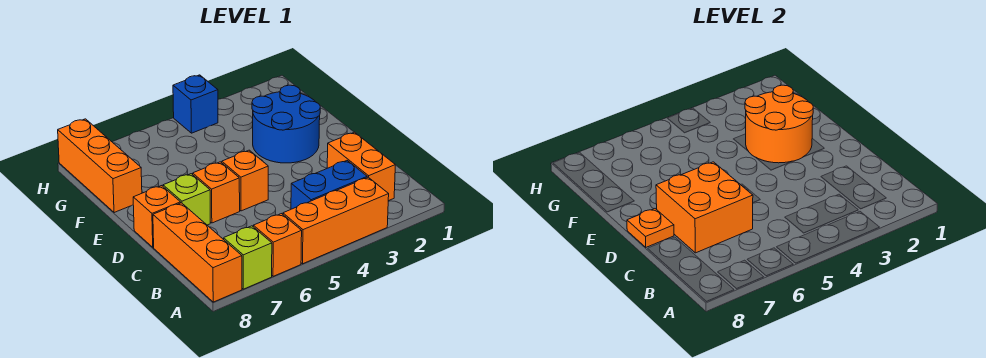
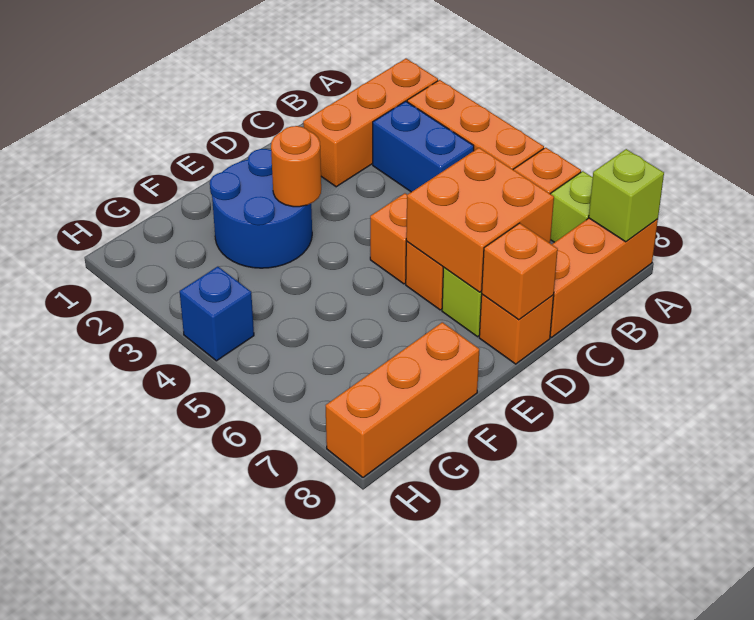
none -> lime 1x1 brick [589,149,664,242]
orange 1x2 brick [327,132,395,201] -> orange 1x3 brick [303,59,438,187]
orange 1x1 plate [627,209,674,247] -> orange 1x1 brick [482,223,558,320]
orange 2x2 round brick [745,85,813,163] -> orange 1x1 round brick [271,126,321,207]

